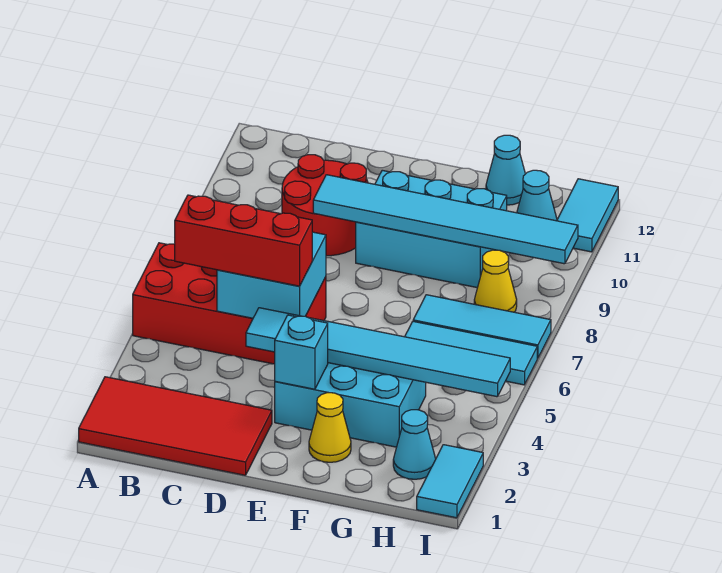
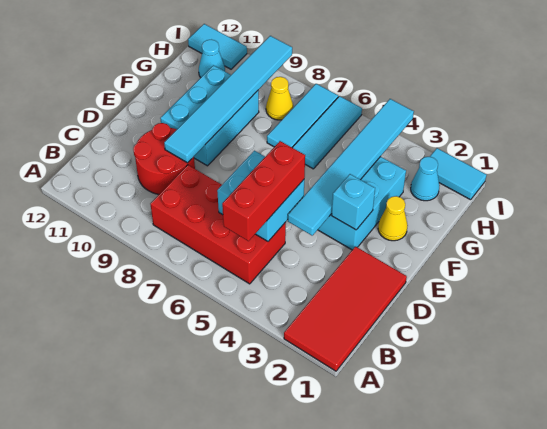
red 2x4 brick [133,243,326,364] -> red 2x4 brick turned to [151,165,286,284]
cyan 1x1 cone [486,135,525,205] -> none

